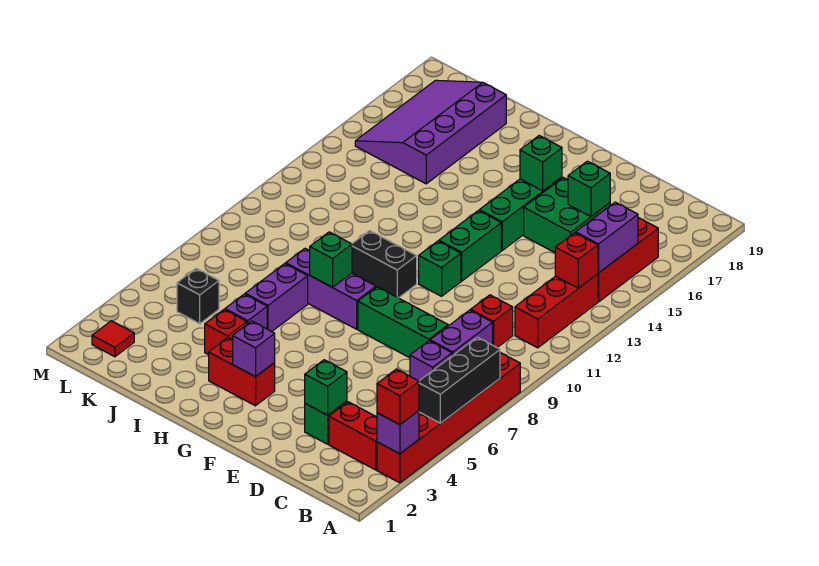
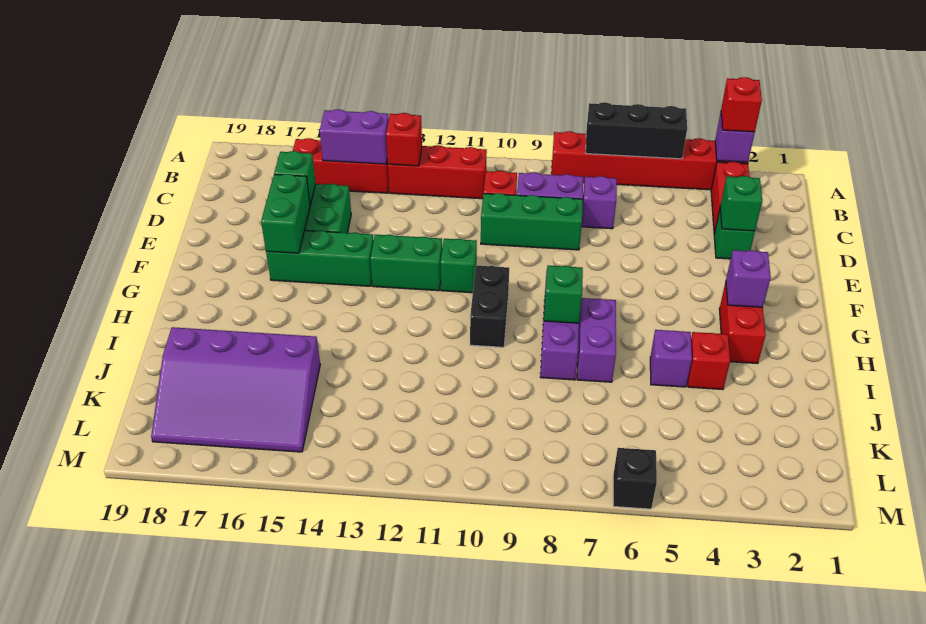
green 1x3 brick [358,287,448,358] -> green 1x3 brick turned to [481,193,583,250]
green 1x1 brick [520,136,562,191] -> green 1x2 brick [261,174,310,253]
purple 1x2 brick [245,264,308,332] -> purple 1x2 brick turned to [577,298,616,382]
black 1x1 brick [177,268,219,324] -> black 1x1 brick moved to [613,448,657,509]
red 1x1 tile [92,321,134,357] -> none

